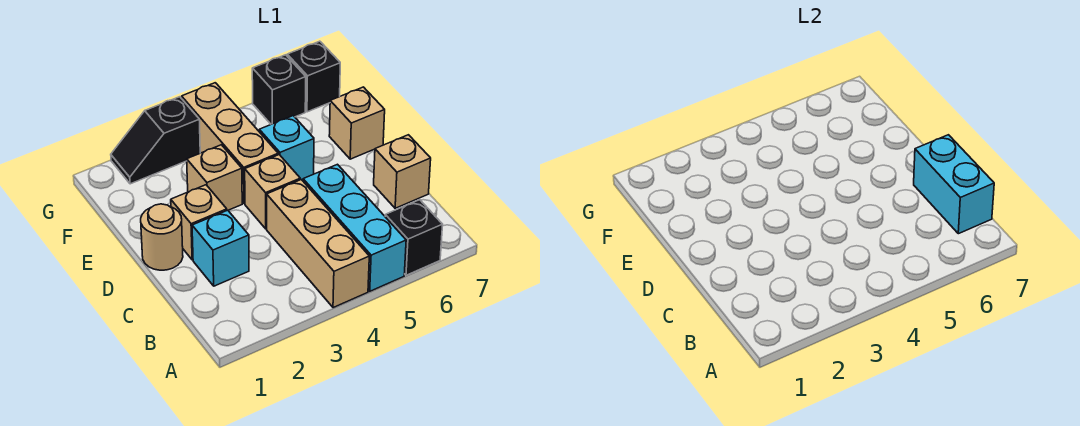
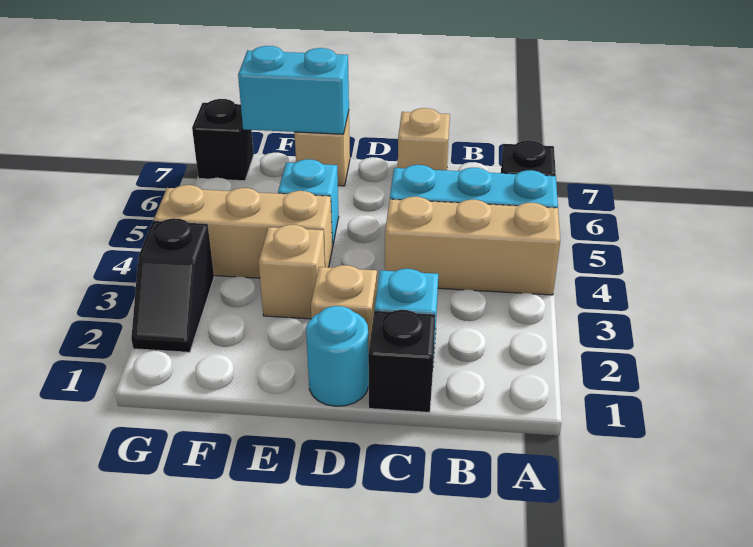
cyan 1x2 brick [914,135,994,234] -> cyan 1x2 brick moved to [238,46,349,134]
tan 1x1 round brick [141,204,183,270] -> cyan 1x1 round brick [306,306,369,406]
tan 1x1 brick [245,155,300,229] -> none
black 1x1 brick [252,55,306,124] -> black 1x1 brick moved to [368,310,436,412]

